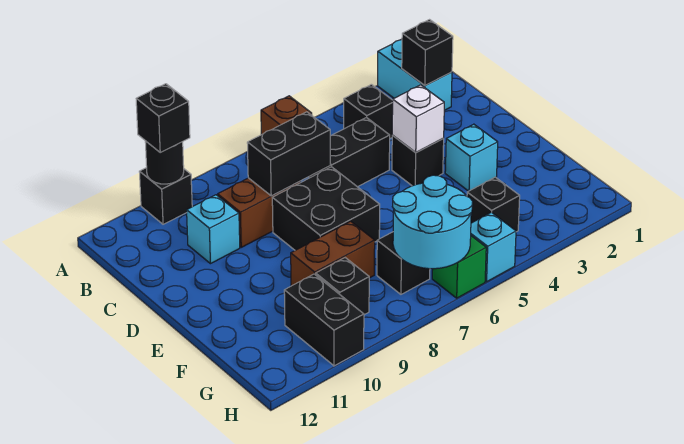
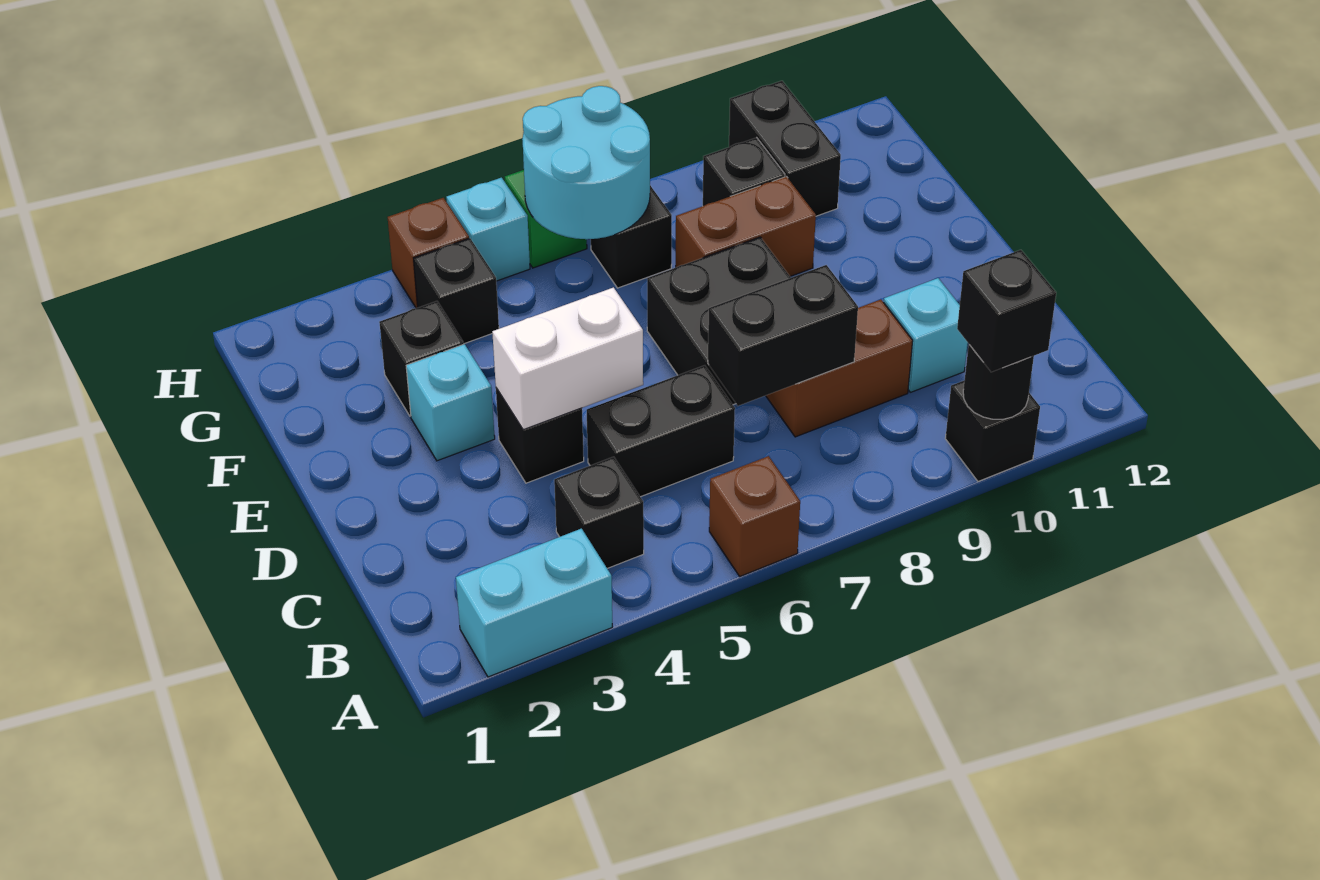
cyan 1x2 brick [378,39,452,110] -> cyan 1x2 brick turned to [456,529,612,677]
black 1x1 brick [402,20,453,85] -> black 1x1 brick moved to [379,301,463,416]
white 1x1 brick [392,85,444,152] -> white 1x2 brick [492,287,643,430]
none -> brown 1x1 brick [387,198,469,308]

